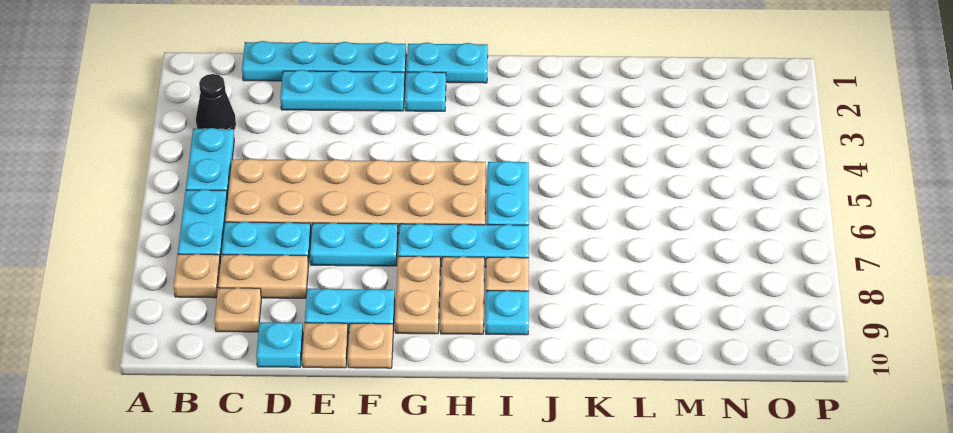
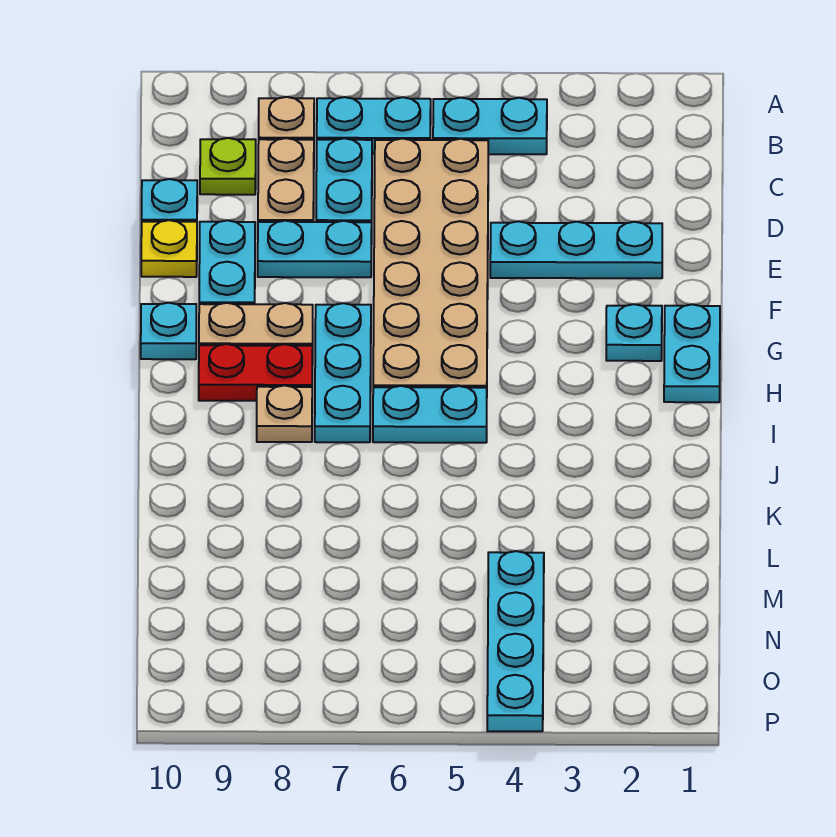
black 1x1 cone [196,74,236,131] -> none
cyan 1x4 plate [242,41,406,81] -> cyan 1x4 plate moved to [487,551,544,731]
tan 1x1 plate [214,288,261,332] -> lime 1x1 plate [200,138,256,195]
cyan 1x3 plate [280,70,405,111] -> cyan 1x3 plate turned to [490,221,662,278]
cyan 1x2 plate [310,223,398,266] -> cyan 1x2 plate turned to [258,221,372,277]
tan 1x1 plate [302,323,348,368] -> yellow 1x1 plate [141,220,197,277]
tan 1x1 plate [348,323,393,368] -> none
tan 1x2 plate [440,257,484,334] -> red 1x2 plate [199,344,313,401]
cyan 1x1 plate [486,290,529,335] -> cyan 1x1 plate moved to [141,303,196,359]

